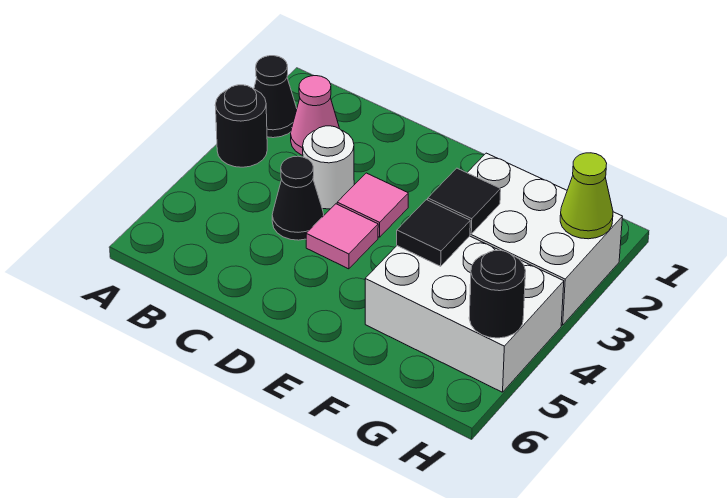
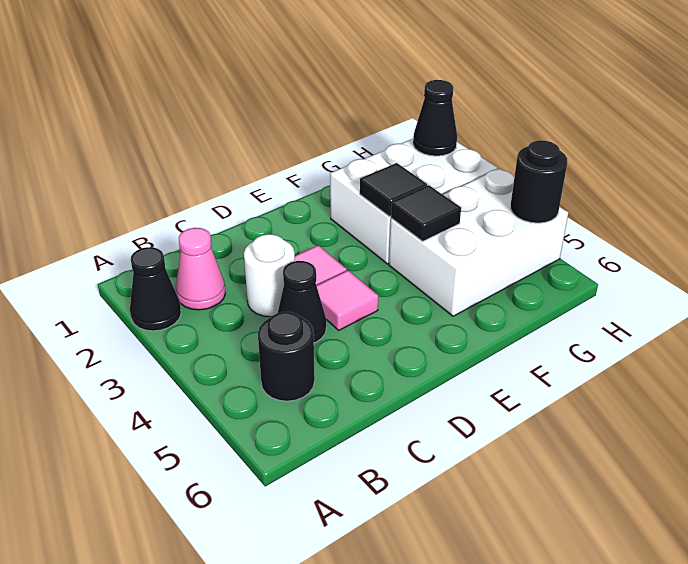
black 1x1 round brick [215,85,267,167] -> black 1x1 round brick moved to [258,312,315,401]
lime 1x1 cone [560,153,613,239] -> black 1x1 cone [413,80,457,156]

